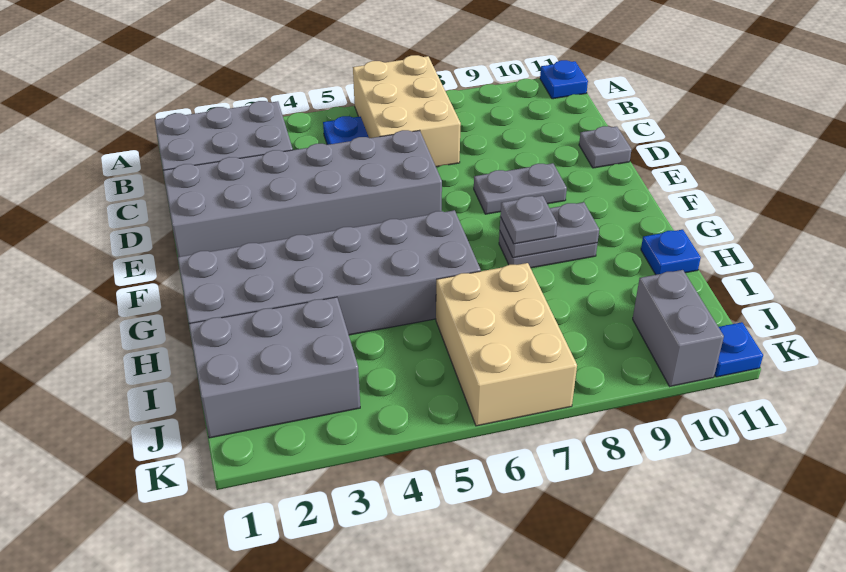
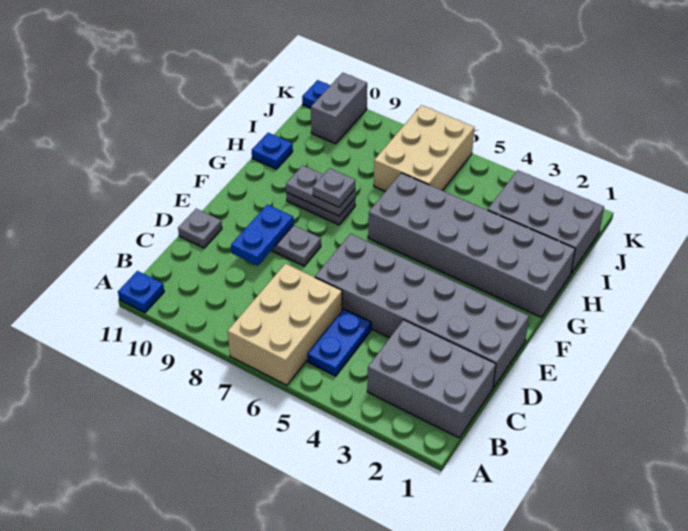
none -> blue 1x2 plate [231,205,293,265]

